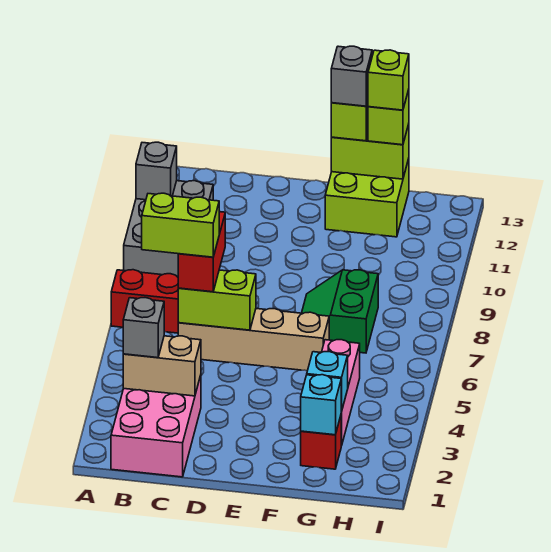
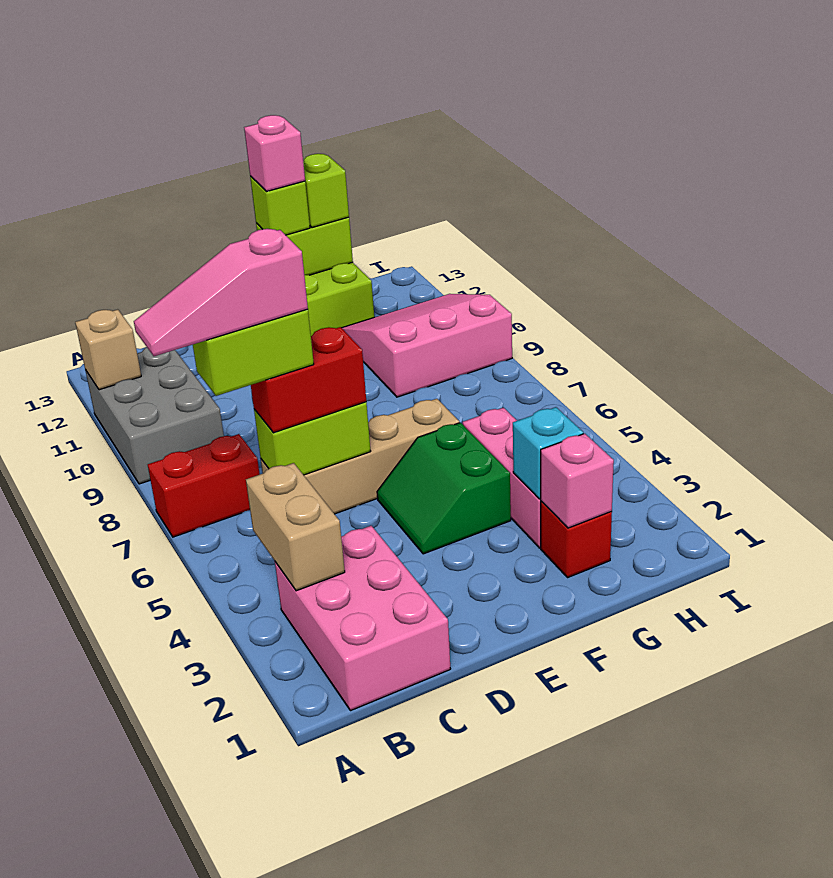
none -> pink 1x3 slope [134,229,308,356]
grey 1x1 brick [136,142,177,200] -> tan 1x1 brick [75,309,141,390]
tan 1x2 brick [123,336,201,396] -> tan 1x2 brick turned to [246,463,345,591]
grey 1x1 brick [123,298,164,358] -> none
red 1x2 brick [178,212,225,292] -> red 1x2 brick turned to [251,327,366,433]
green 2x2 slope [302,270,378,353] -> green 2x2 slope moved to [377,423,511,554]
grey 1x1 brick [331,46,372,106] -> pink 1x1 brick [244,115,305,192]
cyan 1x1 brick [301,375,342,435] -> pink 1x1 brick [541,434,614,528]
none -> pink 3x3 slope [342,294,512,397]
lime 1x1 brick [368,50,409,110] -> none

